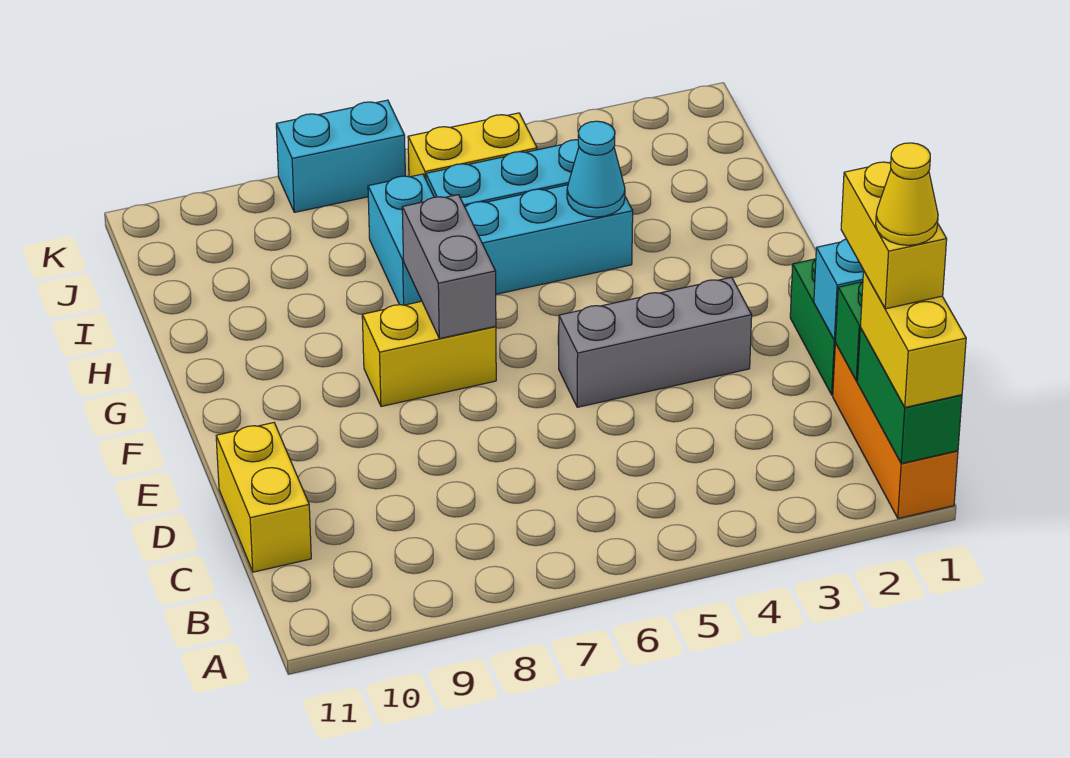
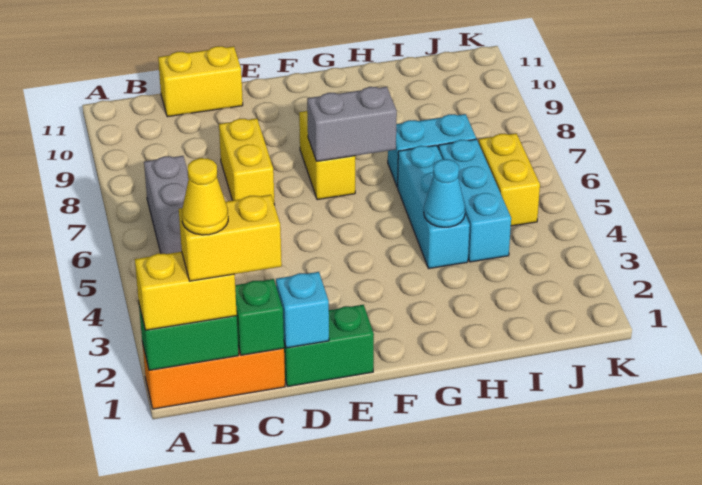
none -> yellow 1x2 brick [219,118,274,202]
grey 1x3 brick [559,277,752,407] -> grey 1x3 brick moved to [144,156,188,254]
cyan 1x2 brick [276,100,405,212] -> none

